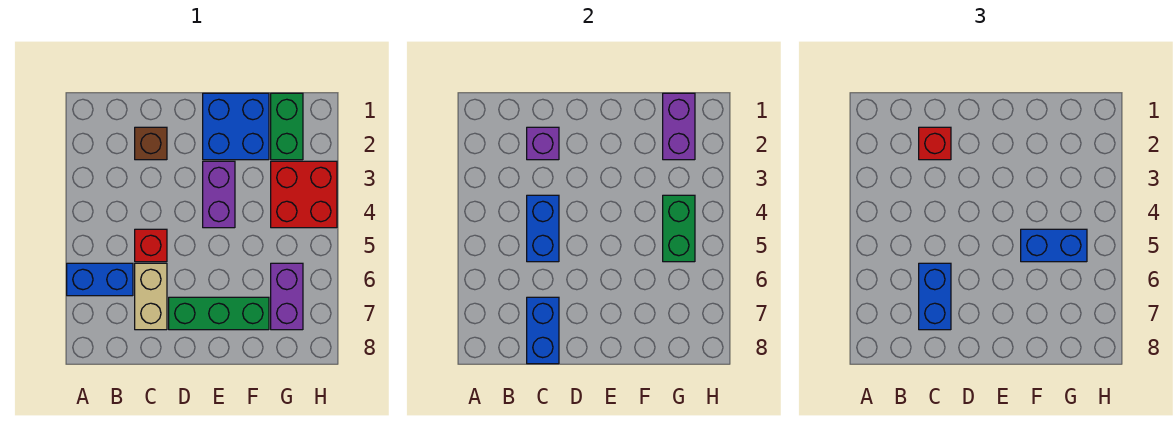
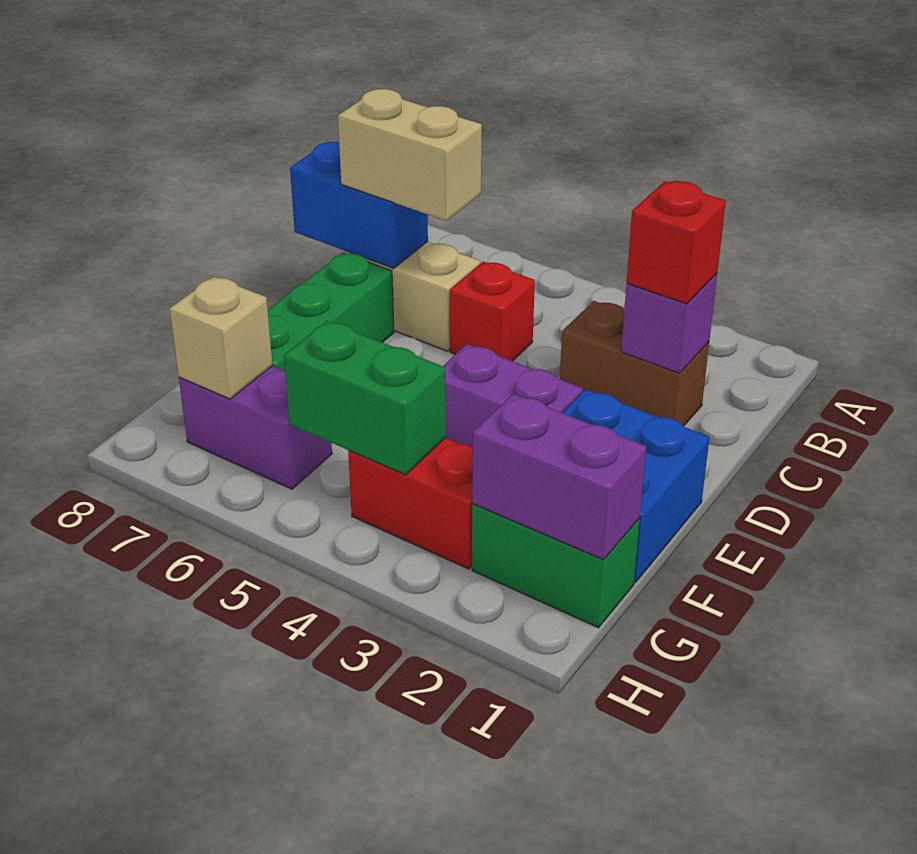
blue 1x2 brick [67,263,133,296] -> none
brown 1x1 brick [135,127,167,160] -> brown 1x2 brick [560,301,709,426]
blue 1x2 brick [527,195,559,262] -> none
blue 1x2 brick [919,263,951,330] -> tan 1x2 brick [338,89,482,221]
blue 1x2 brick [1021,229,1087,262] -> none
red 2x2 brick [271,161,337,228] -> red 1x2 brick [348,438,473,569]
none -> tan 1x1 brick [170,277,272,399]

